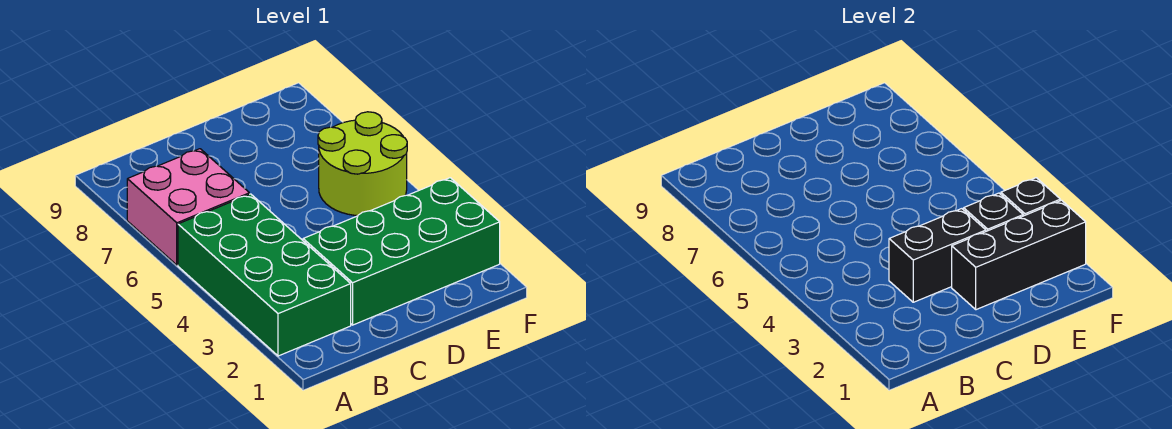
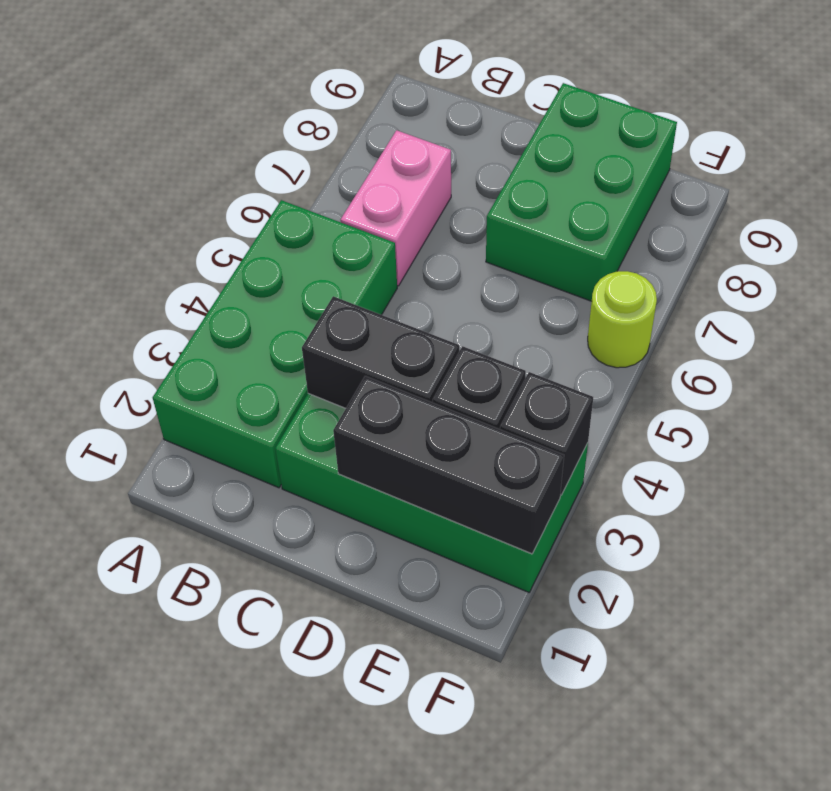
pink 2x2 brick [127,149,249,265] -> pink 1x2 brick [341,130,451,286]
none -> green 2x3 brick [486,83,677,301]
lime 2x2 round brick [318,112,407,216] -> lime 1x1 round brick [588,271,657,368]

